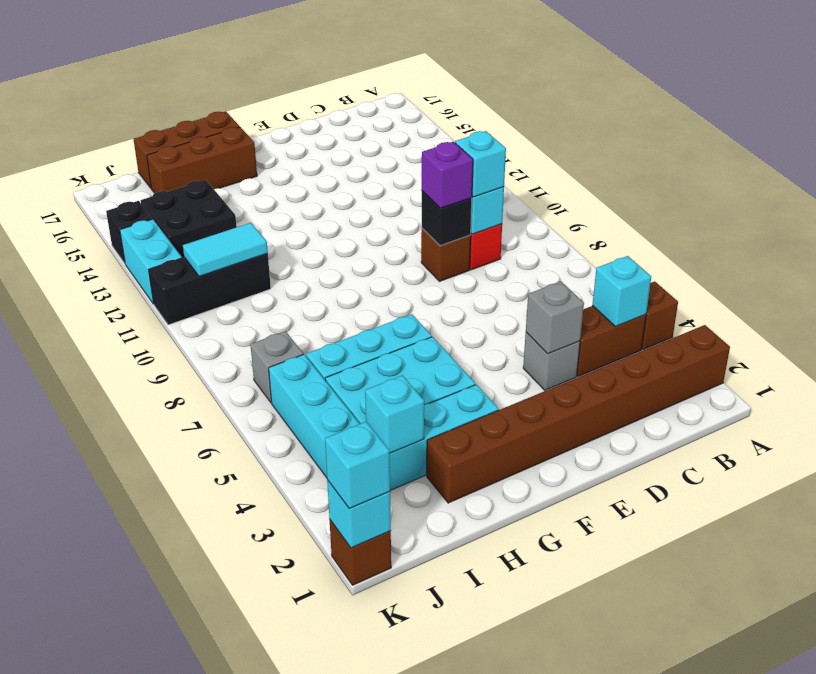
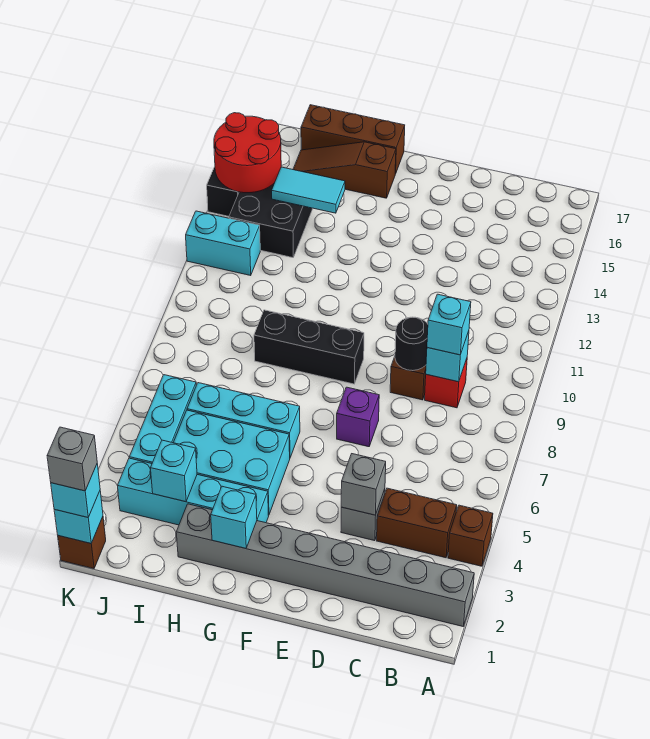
brown 1x8 brick [427,325,730,503] -> grey 1x8 brick [176,504,474,626]
cyan 1x1 brick [592,256,651,327] -> cyan 1x1 brick moved to [211,486,257,548]
black 1x1 brick [422,191,472,246] -> black 1x1 round brick [395,317,428,371]
purple 1x1 brick [422,142,473,208] -> purple 1x1 brick moved to [337,387,379,447]
brown 1x3 brick [147,127,257,193] -> brown 1x3 slope [293,142,396,198]
black 1x3 brick [149,253,271,325] -> black 1x3 brick moved to [254,310,364,384]
cyan 1x2 tile [183,223,268,276] -> cyan 1x2 tile moved to [272,167,345,213]
grey 1x1 brick [250,331,303,403] -> grey 1x1 brick moved to [47,427,97,491]
none -> red 2x2 round brick [214,113,281,193]
cyan 1x2 brick [120,219,182,304] -> cyan 1x2 brick turned to [186,211,260,275]

